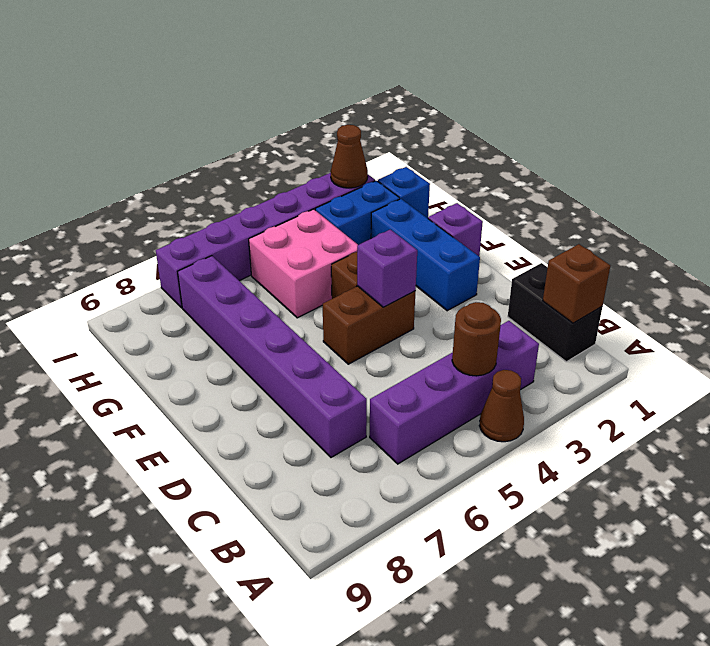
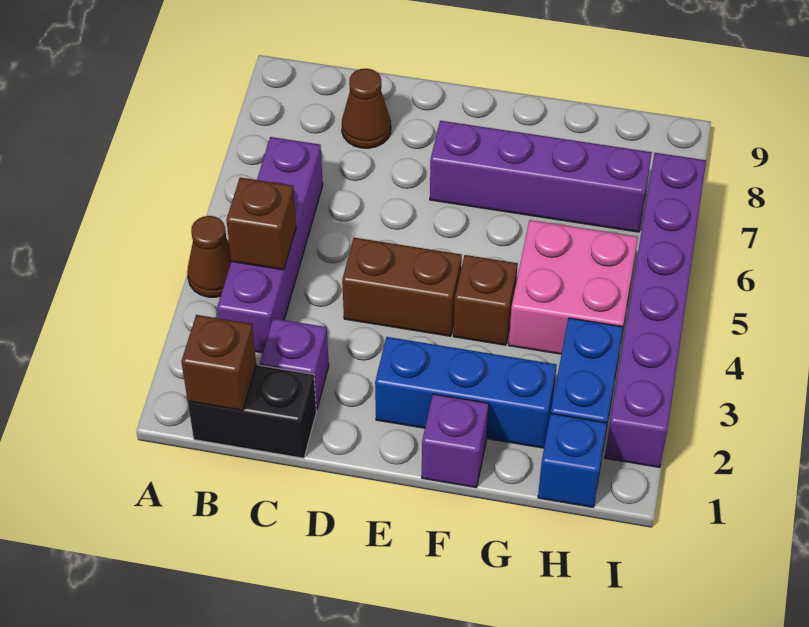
brown 1x1 round brick [452,302,501,376] -> brown 1x1 brick [227,178,296,270]
purple 1x6 brick [178,256,367,457] -> purple 1x4 brick [430,121,652,232]
brown 1x2 brick [323,286,415,364] -> brown 1x2 brick turned to [342,238,462,336]
purple 1x1 brick [357,230,417,307] -> purple 1x1 brick moved to [260,318,329,410]
brown 1x1 cone [331,125,368,188] -> brown 1x1 cone moved to [342,69,391,148]

